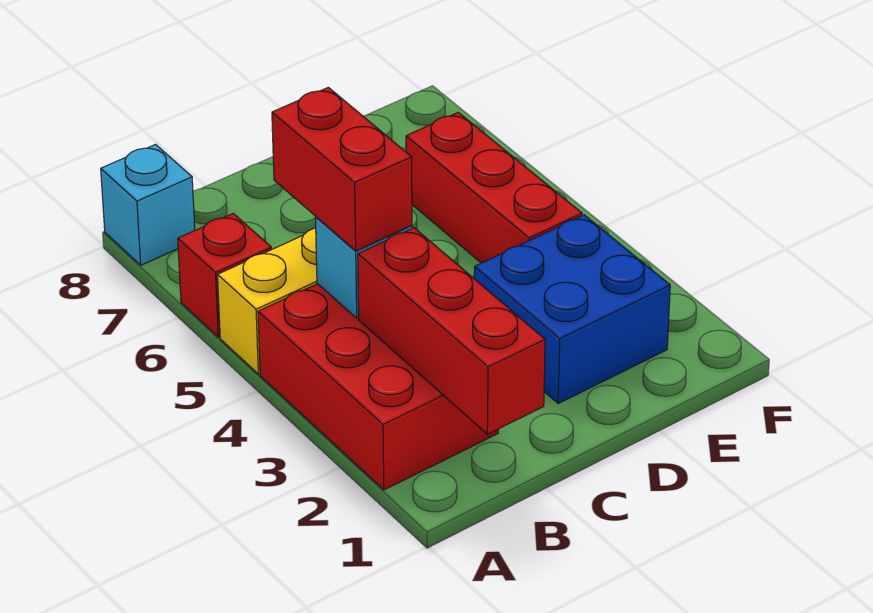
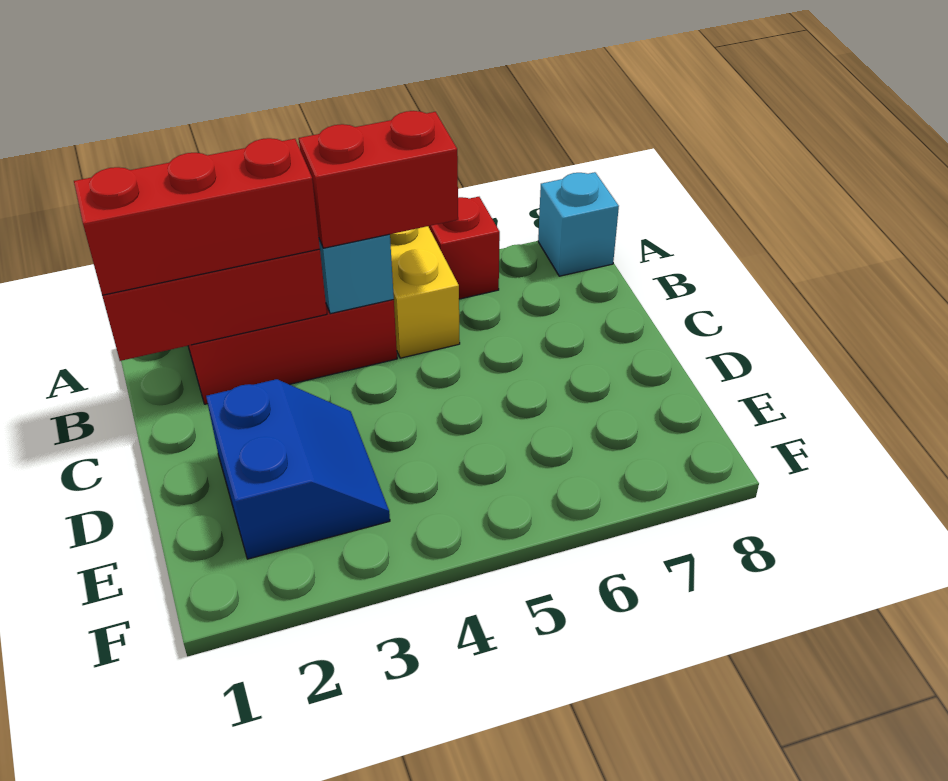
blue 2x2 brick [474,215,670,404] -> blue 2x2 slope [206,379,390,559]
red 1x3 brick [406,112,582,263] -> red 1x3 brick moved to [74,138,320,295]

